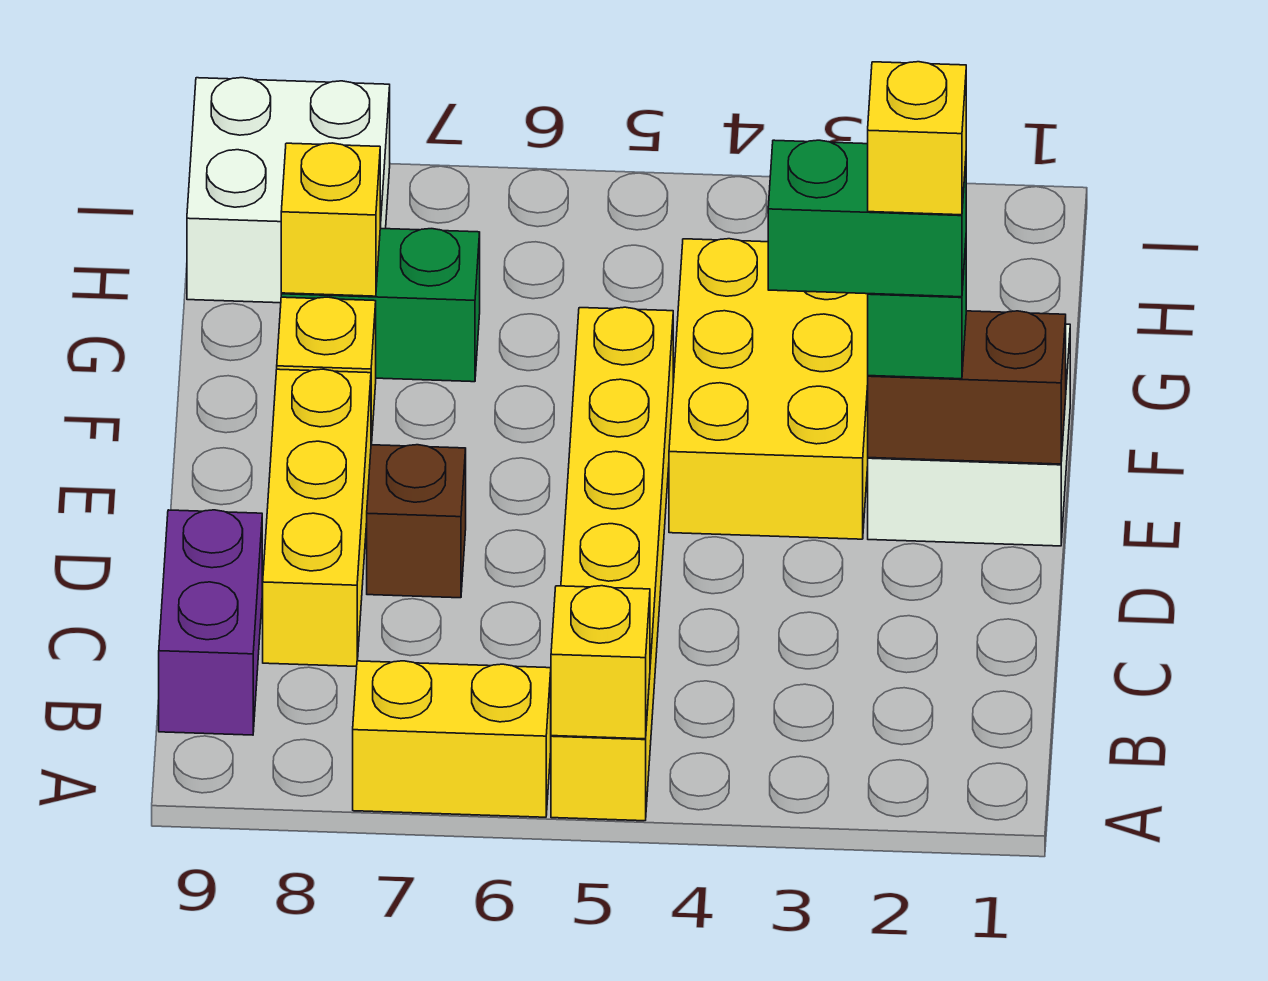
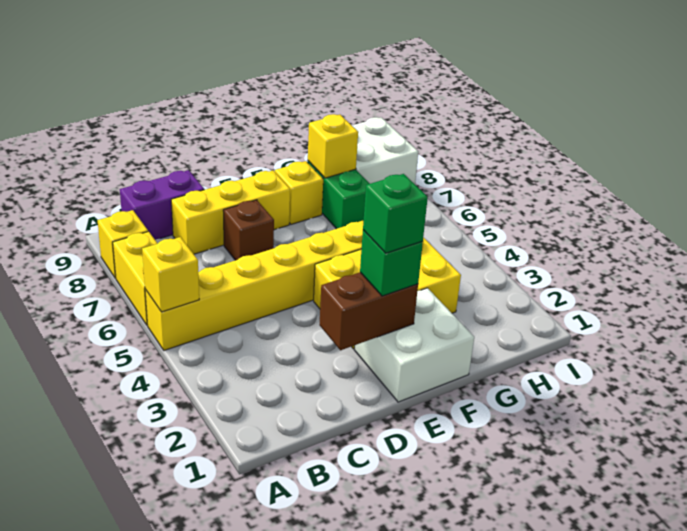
brown 1x2 brick [868,311,1066,464] -> brown 1x2 brick turned to [319,272,418,350]
green 1x2 brick [768,140,966,297] -> green 1x1 brick [363,174,428,253]
yellow 1x1 brick [868,62,966,215] -> yellow 1x1 brick moved to [98,210,148,278]

